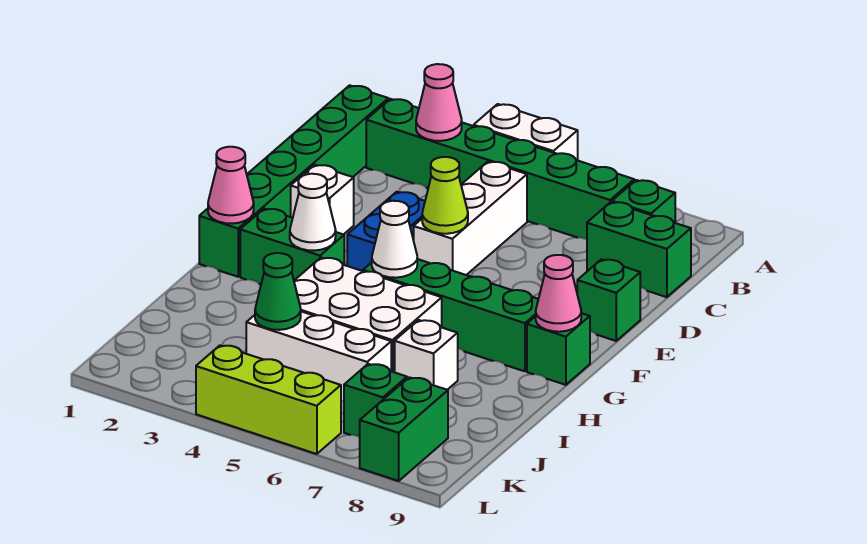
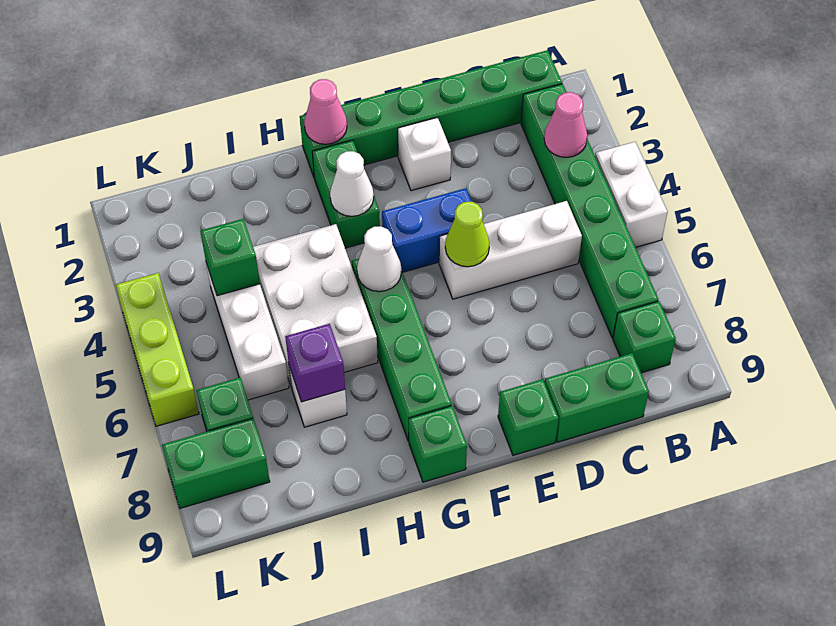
green 1x2 brick [587,202,691,297] -> green 1x2 brick turned to [545,353,649,442]
pink 1x1 cone [536,255,581,332] -> none
none -> purple 1x1 brick [285,324,345,402]
green 1x1 cone [255,253,301,330] -> green 1x1 brick [200,219,260,296]

